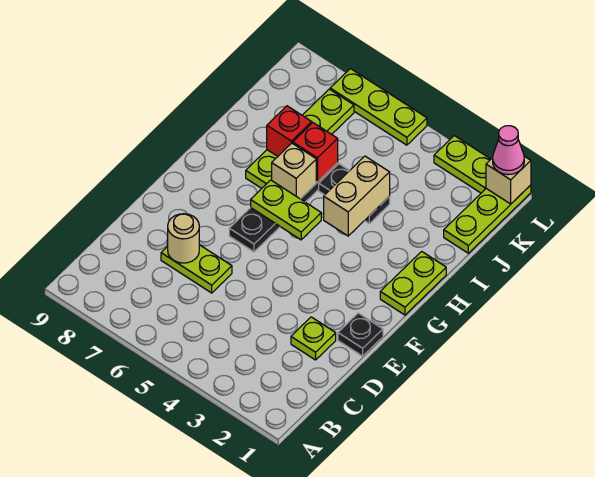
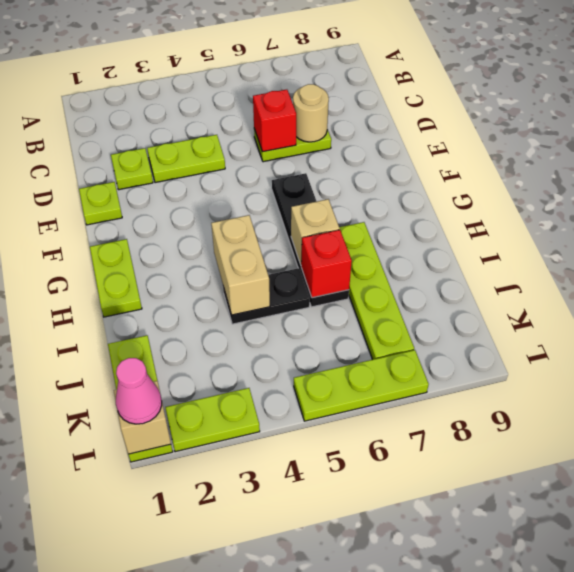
black 1x1 plate [338,313,383,356] -> lime 1x1 plate [79,182,122,225]
lime 1x2 plate [251,180,321,240] -> lime 1x2 plate moved to [147,135,225,183]
red 1x1 brick [267,106,312,156] -> red 1x1 brick moved to [253,90,296,152]

